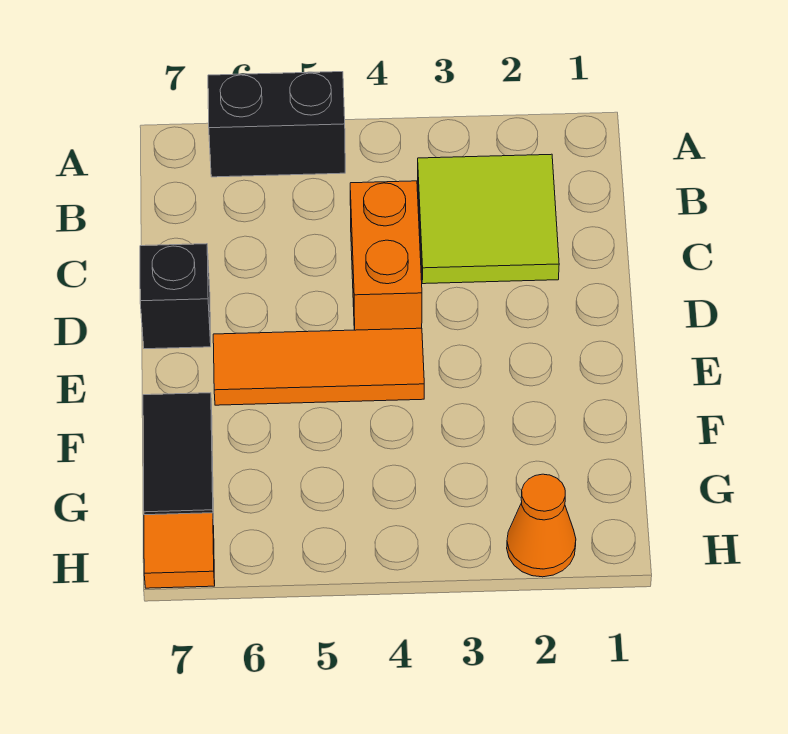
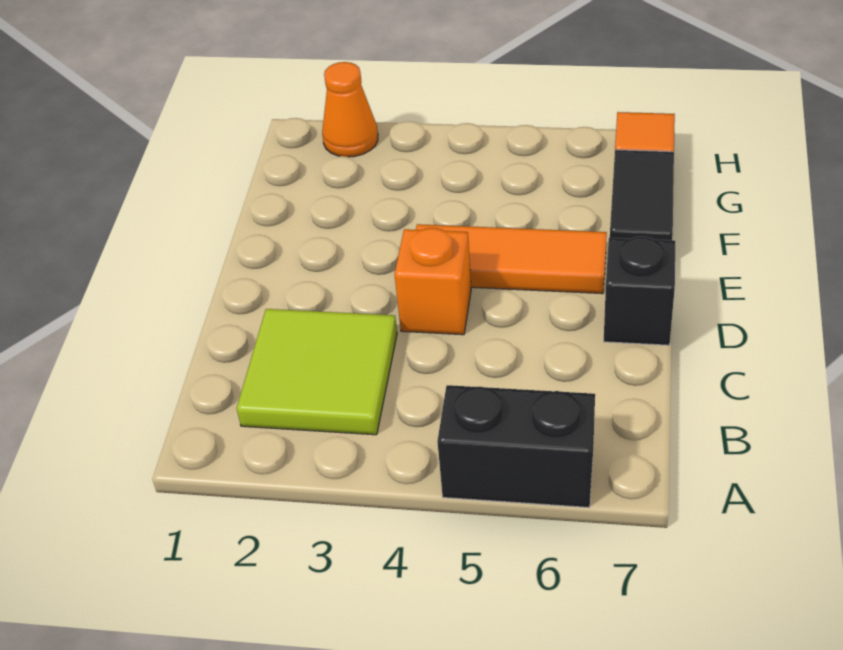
orange 1x2 brick [350,181,422,330] -> orange 1x1 brick [395,228,471,335]

